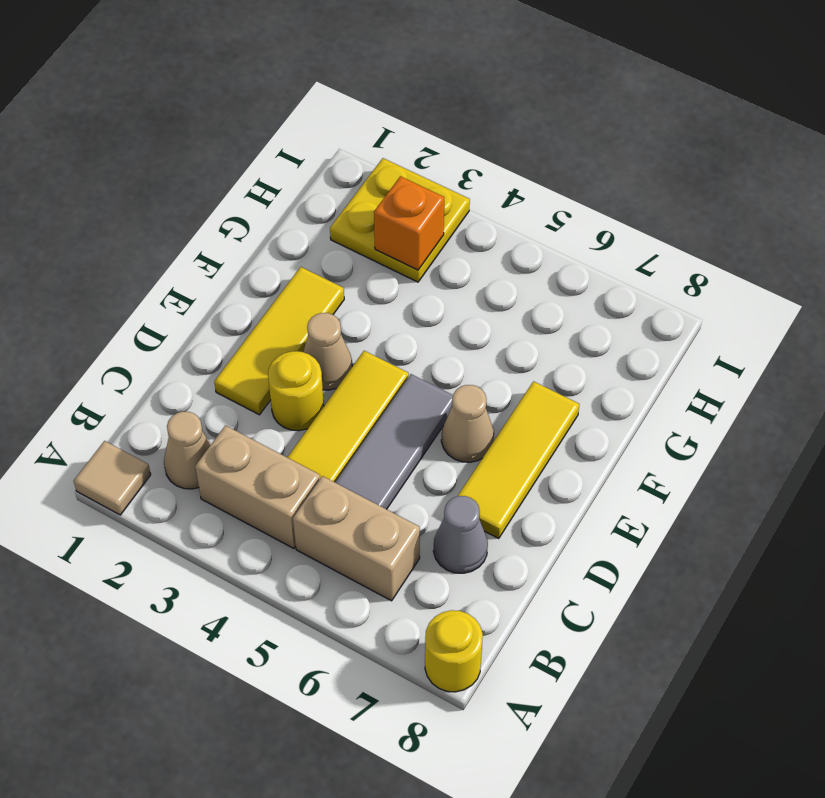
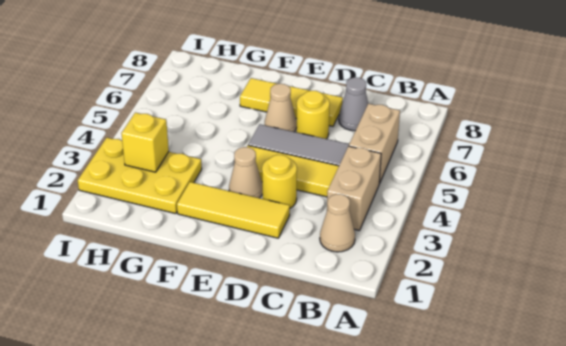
tan 1x1 tile [74,441,151,515] -> none
yellow 1x1 round brick [425,610,483,692] -> yellow 1x1 round brick moved to [296,91,330,139]
yellow 2x2 plate [330,158,470,282] -> yellow 2x3 plate [78,138,202,214]
orange 1x1 brick [374,176,444,270] -> yellow 1x1 brick [121,113,169,172]

